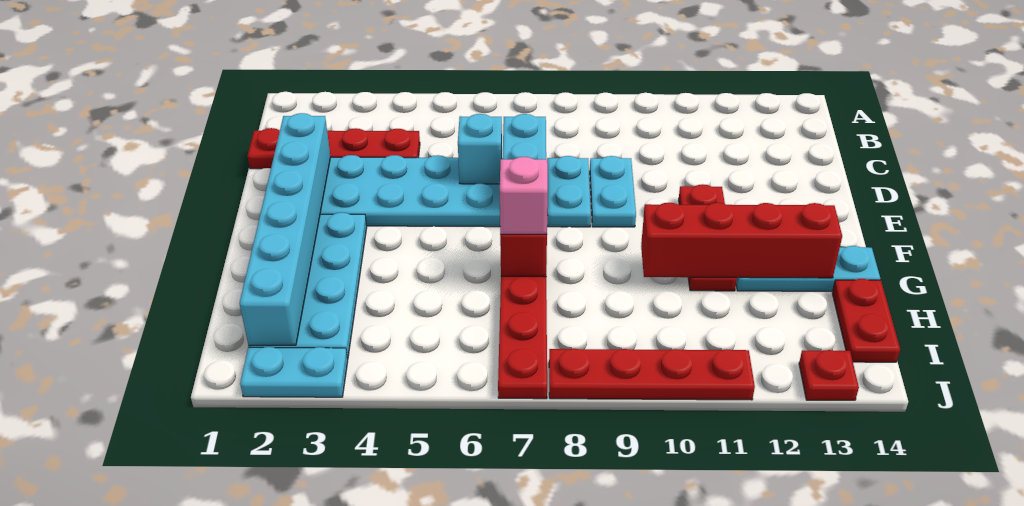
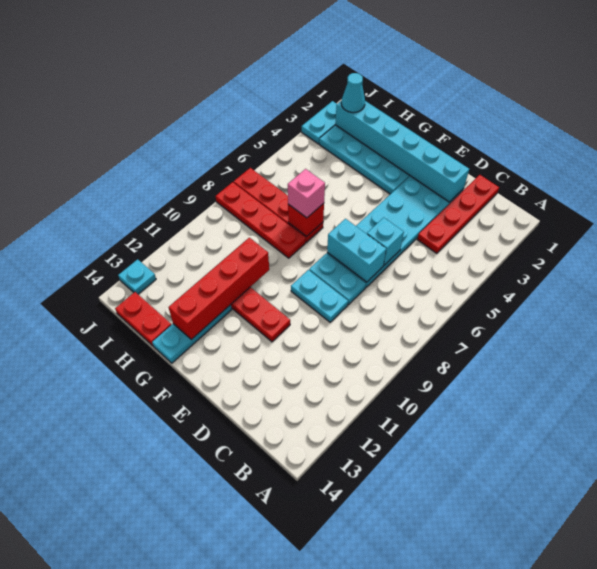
none -> cyan 1x1 cone [341,73,365,113]
red 1x4 plate [549,349,755,400] -> red 1x4 plate turned to [216,182,306,258]
red 1x1 plate [799,350,859,400] -> cyan 1x1 plate [118,259,156,294]

